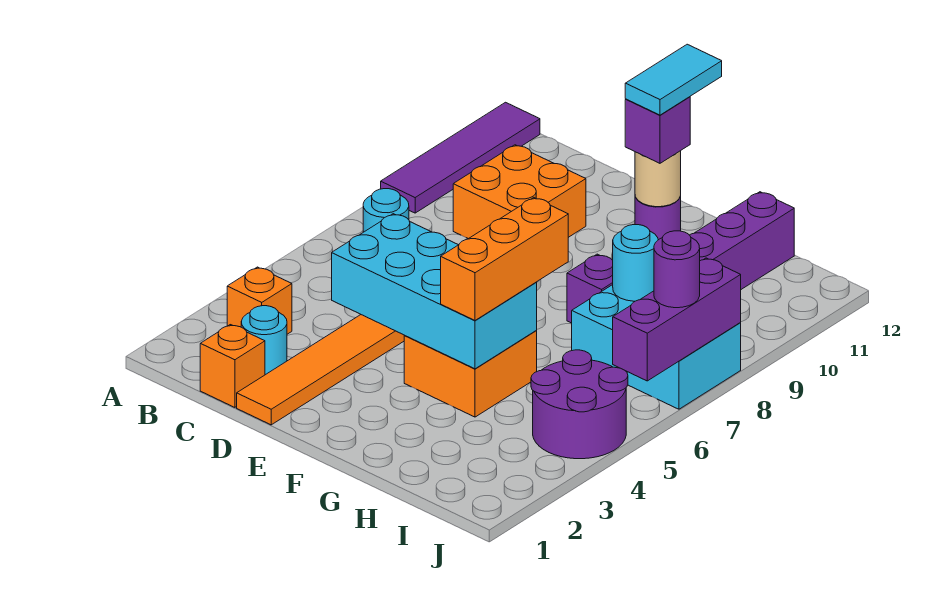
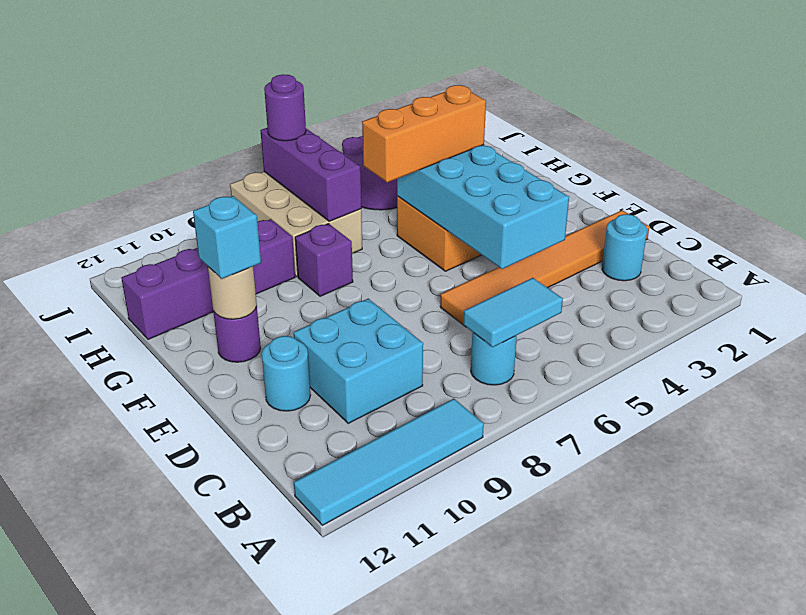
purple 1x4 tile [381,102,540,213] -> cyan 1x4 tile [294,399,484,525]
orange 1x1 brick [227,267,292,334] -> none
orange 1x1 brick [200,325,265,407] -> none
orange 2x2 brick [453,145,586,239] -> cyan 2x2 brick [294,299,423,423]
purple 1x1 brick [625,97,690,163] -> cyan 1x1 brick [193,196,261,279]
cyan 1x2 tile [625,44,722,115] -> cyan 1x2 tile moved to [463,278,563,347]
cyan 2x3 brick [572,285,741,409] -> tan 2x3 brick [230,172,362,277]
cyan 1x1 round brick [613,225,658,301] -> cyan 1x1 round brick moved to [262,336,310,411]
purple 1x3 brick [613,258,741,381] -> purple 1x3 brick turned to [260,128,361,222]

